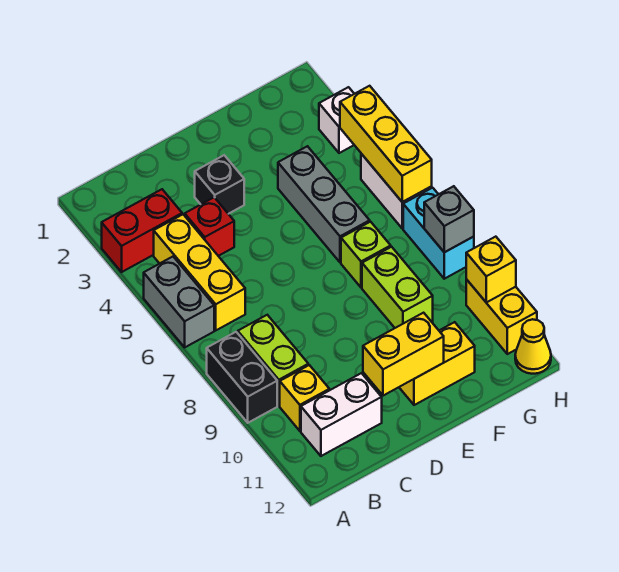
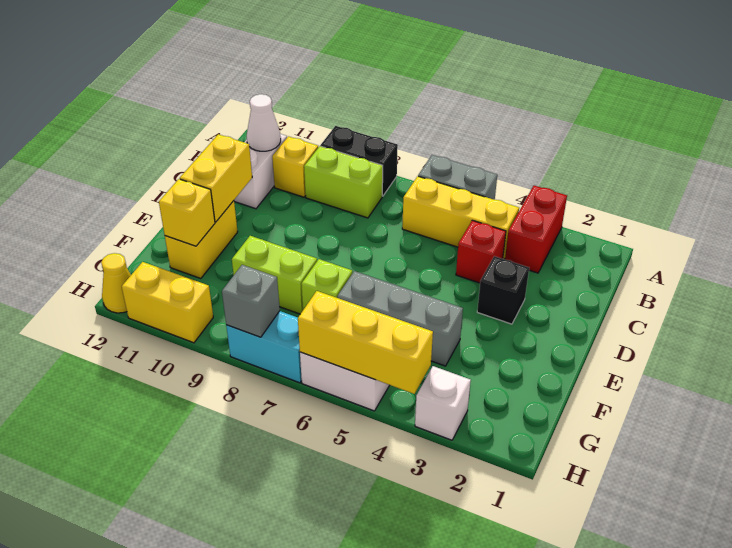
none -> white 1x1 cone [247,94,281,151]
yellow 1x1 brick [466,237,516,302] -> yellow 1x1 brick moved to [159,179,215,246]

